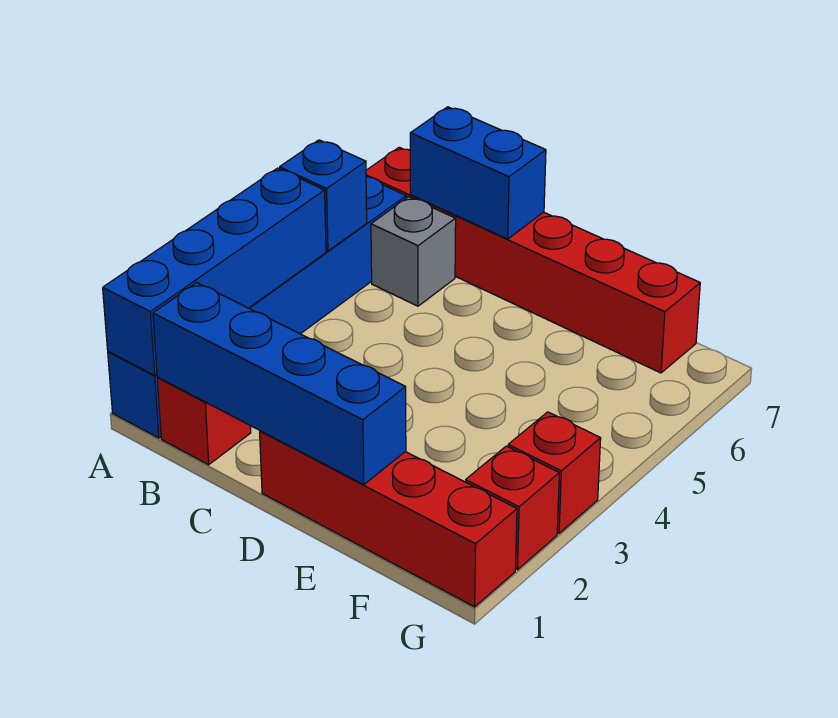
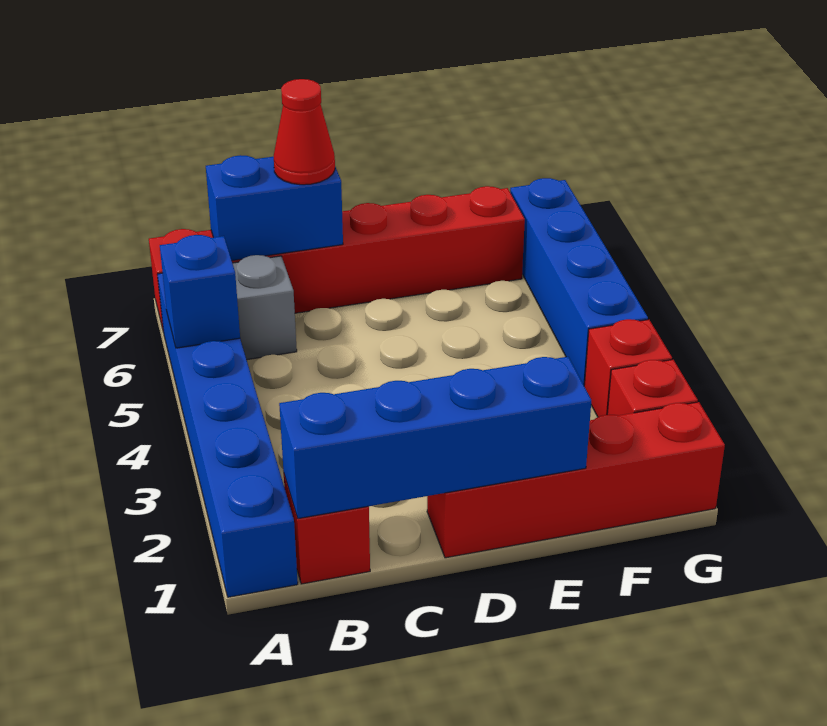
blue 1x4 brick [103,168,326,375] -> blue 1x4 brick moved to [510,178,648,385]
none -> red 1x1 cone [274,79,335,185]

